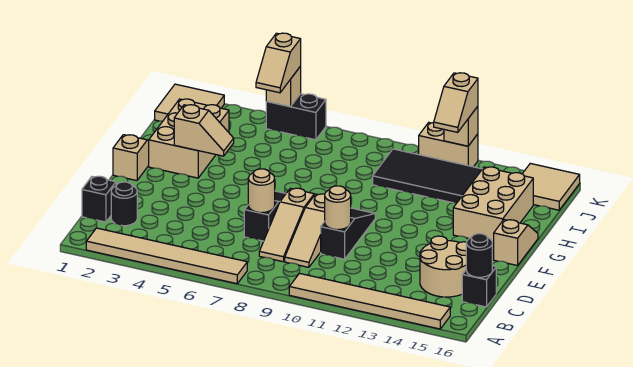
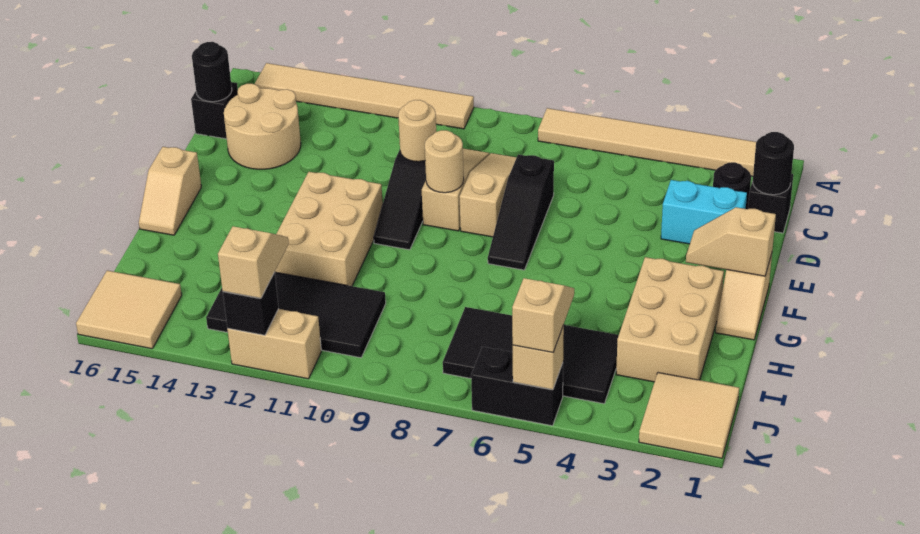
none -> black 1x1 round brick [753,132,794,195]
none -> cyan 1x2 brick [661,180,747,244]
tan 1x1 round brick [248,169,275,213] -> tan 1x1 round brick moved to [425,130,464,193]
tan 1x2 slope [174,105,234,156] -> tan 1x2 slope moved to [686,207,776,276]
tan 2x3 brick [453,167,533,244] -> tan 2x3 brick moved to [275,172,383,286]
none -> black 2x4 tile [443,307,619,404]
tan 1x1 brick [444,106,478,146] -> black 1x1 brick [223,272,279,335]

